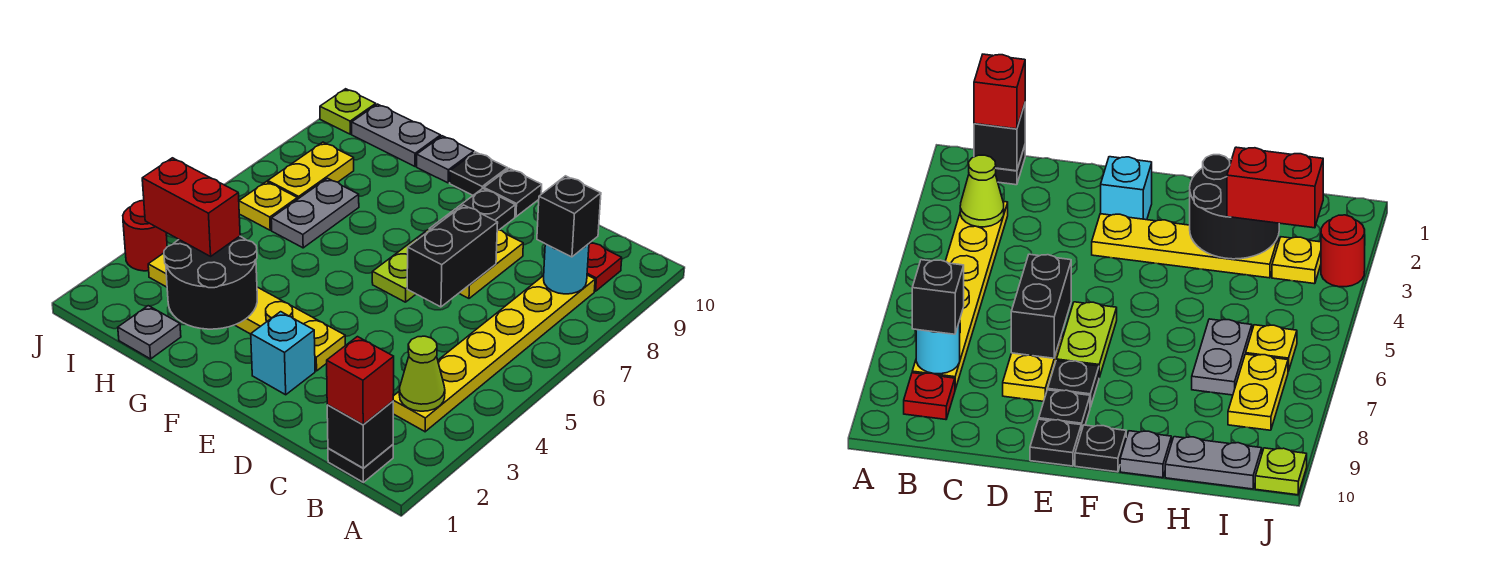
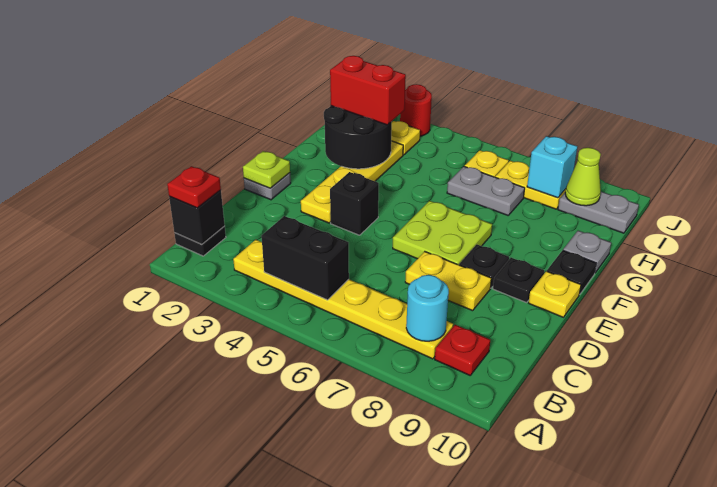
red 1x1 brick [327,337,394,425] -> red 1x1 plate [167,166,221,208]
lime 1x1 cone [399,336,445,411] -> lime 1x1 cone moved to [565,148,601,206]
black 1x1 brick [537,176,601,257] -> black 1x1 brick moved to [330,172,379,235]
black 1x2 brick [407,205,498,307] -> black 1x2 brick moved to [261,216,349,300]
cyan 1x1 brick [251,312,315,395] -> cyan 1x1 brick moved to [527,136,577,198]
lime 1x2 plate [372,230,430,302] -> lime 2x2 plate [393,201,492,265]
black 1x1 plate [484,169,542,217] -> yellow 1x1 plate [529,271,581,317]
grey 1x1 plate [118,306,181,359] -> grey 1x1 plate moved to [244,173,291,200]
red 1x2 brick [142,158,240,256] -> red 1x2 brick turned to [330,56,406,125]
grey 1x2 plate [352,104,441,166] -> grey 1x2 plate turned to [558,192,639,233]
lime 1x1 plate [320,89,376,134] -> lime 1x1 plate moved to [243,151,290,188]

